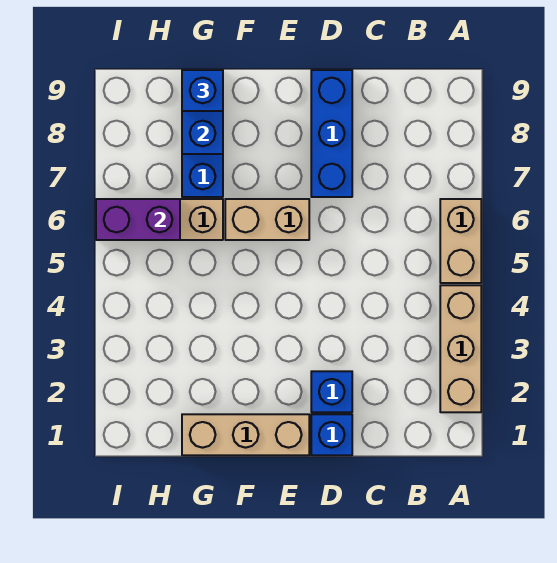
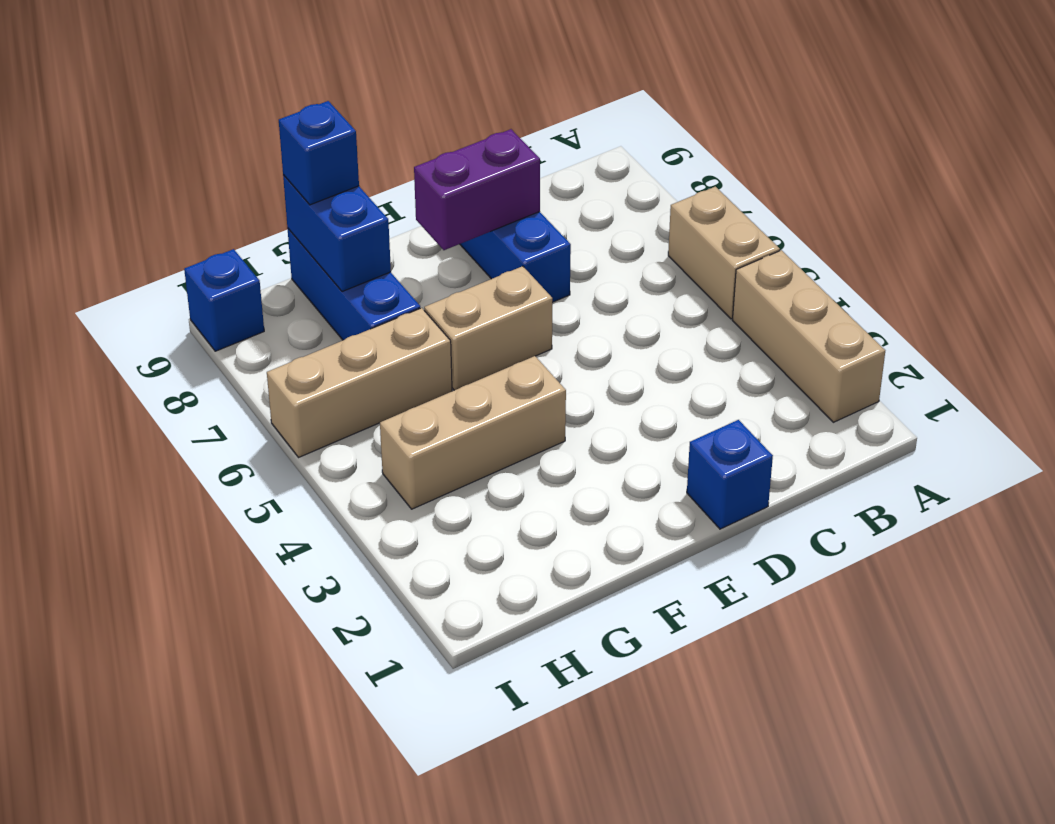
blue 1x1 brick [311,371,352,412] -> blue 1x1 brick moved to [184,249,264,351]
tan 1x3 brick [182,414,309,455] -> tan 1x3 brick moved to [380,356,566,509]
purple 1x2 brick [96,199,180,240] -> purple 1x2 brick moved to [414,129,540,250]

